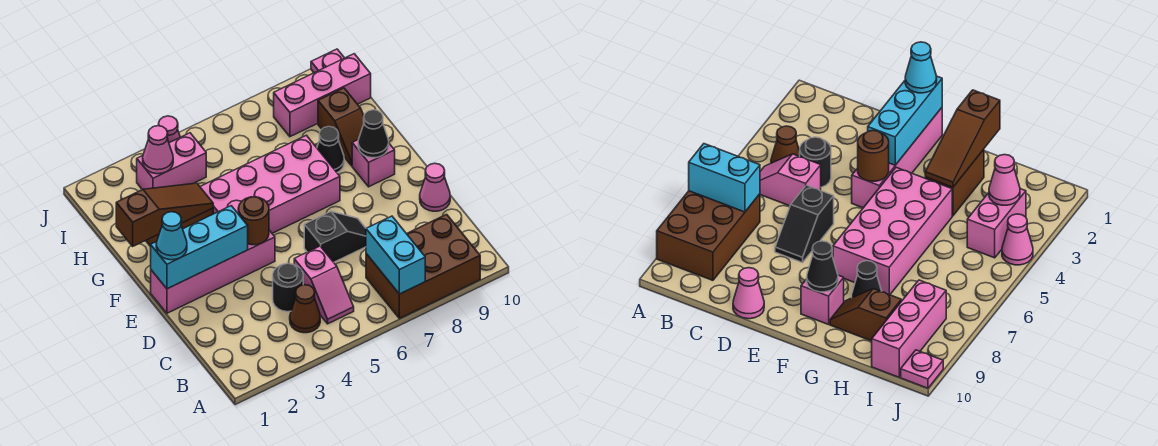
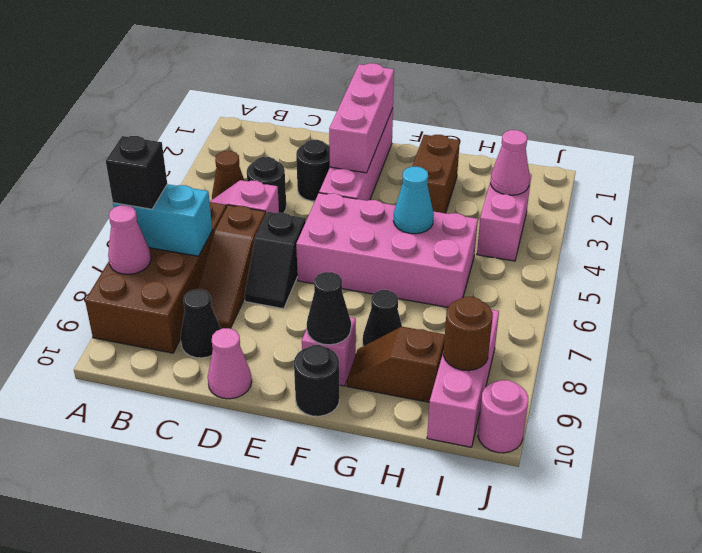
brown 2x3 brick [366,214,480,319] -> brown 2x4 brick [85,201,226,353]
none -> black 1x1 brick [106,136,167,209]
none -> black 1x1 cone [181,289,221,358]
none -> black 1x1 round brick [296,140,330,201]
cyan 1x3 brick [151,206,248,289] -> pink 1x3 brick [329,63,394,173]
cyan 1x1 cone [156,212,187,260] -> cyan 1x1 cone moved to [393,167,434,234]
brown 1x1 round brick [238,197,269,245] -> brown 1x1 round brick moved to [443,297,493,371]
pink 2x4 brick [200,135,340,233] -> pink 2x4 brick turned to [296,193,478,307]
none -> black 1x1 round brick [294,345,339,416]
brown 1x3 slope [116,183,213,246] -> brown 1x3 slope moved to [198,205,266,329]
pink 1x1 cone [159,116,180,143] -> pink 1x1 cone moved to [108,205,151,274]
pink 1x1 plate [311,49,344,73] -> pink 1x1 round brick [478,380,528,453]

